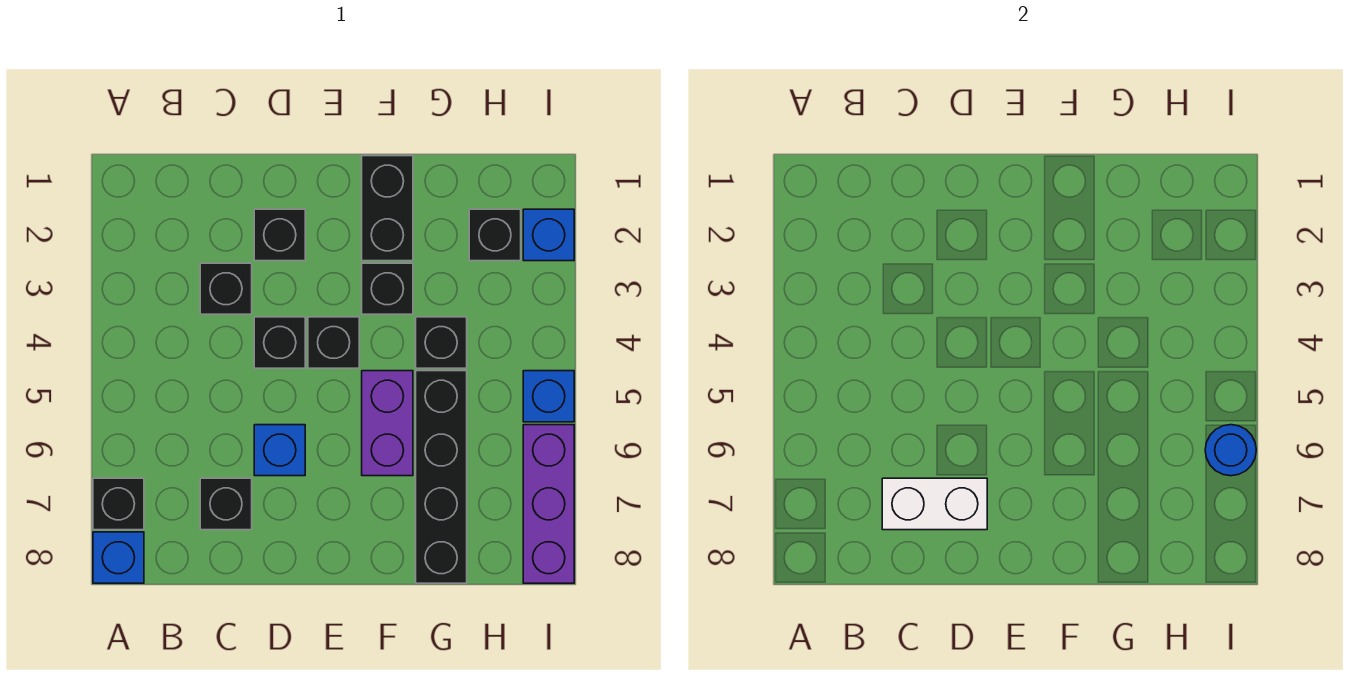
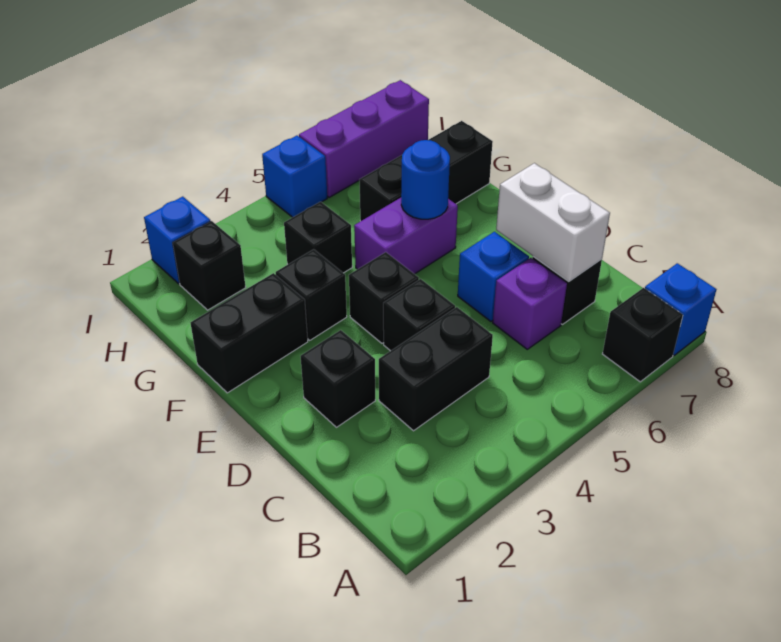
black 1x1 brick [200,263,252,314] -> black 1x2 brick [379,307,493,431]
none -> purple 1x1 brick [493,258,567,349]
black 1x4 brick [416,371,467,583] -> black 1x3 brick [359,121,493,221]
blue 1x1 round brick [1205,425,1256,476] -> blue 1x1 round brick moved to [401,140,450,219]

